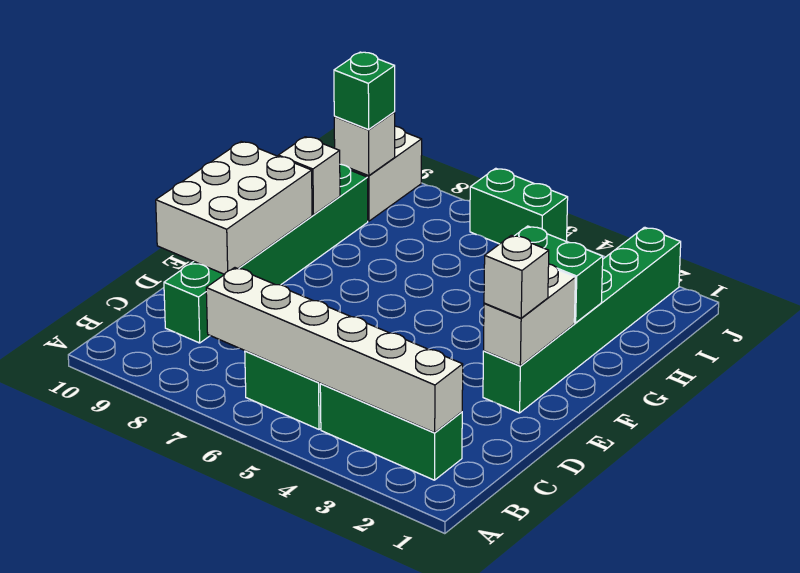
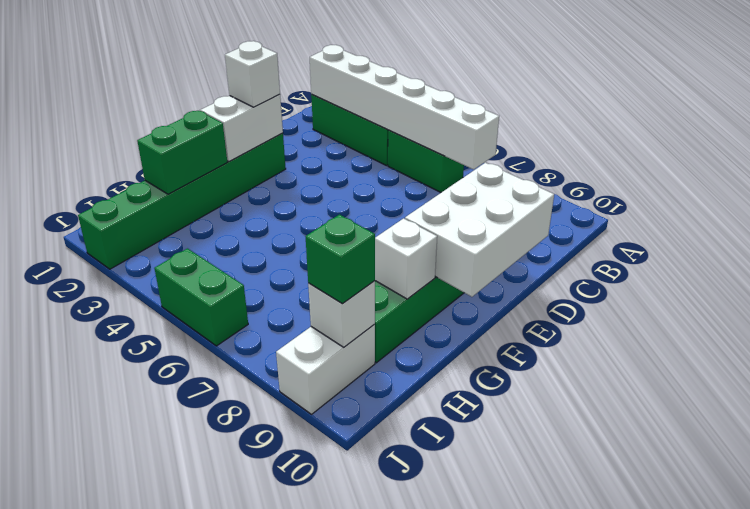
green 1x2 brick [515,226,603,323] -> green 1x2 brick turned to [137,111,227,194]

